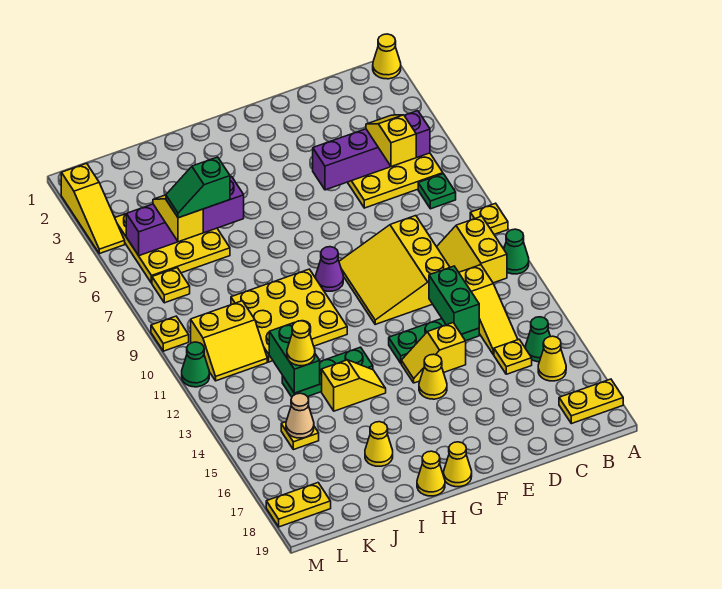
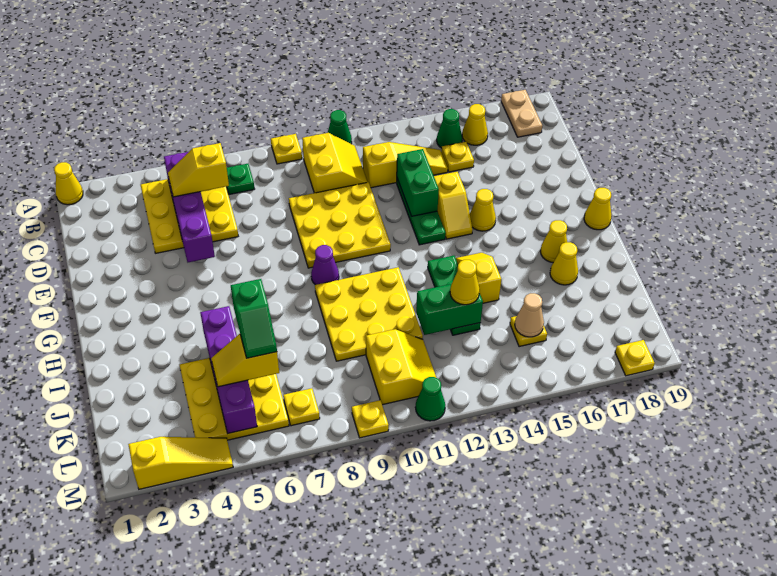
yellow 1x2 plate [559,379,623,424] -> tan 1x2 plate [501,90,542,137]
yellow 2x2 slope [437,216,507,283] -> yellow 2x2 slope turned to [302,133,367,193]
yellow 3x3 slope [339,216,450,324] -> yellow 3x3 plate [289,182,391,268]
green 1x2 brick [429,266,479,334] -> green 1x2 brick turned to [397,149,439,216]
yellow 1x1 cone [417,451,445,496] -> yellow 1x1 cone moved to [540,220,567,262]
yellow 1x2 plate [266,483,331,527] -> yellow 1x1 plate [615,340,655,376]

